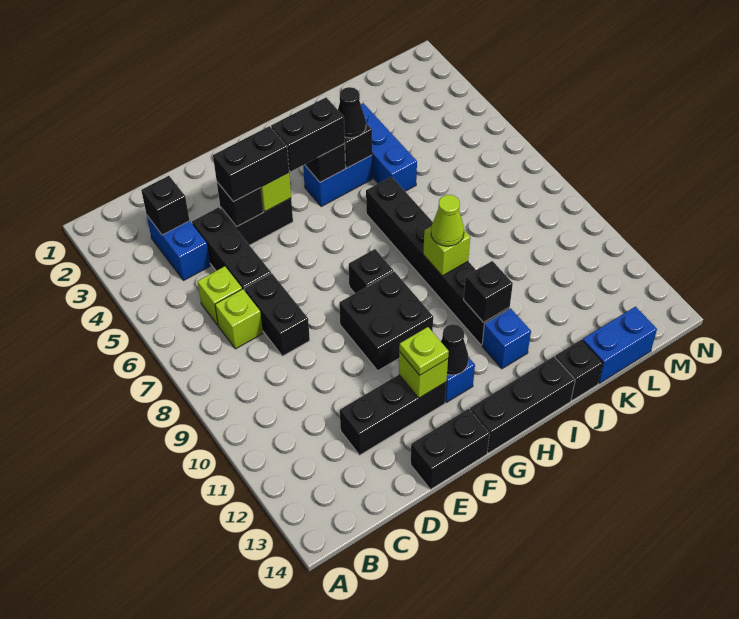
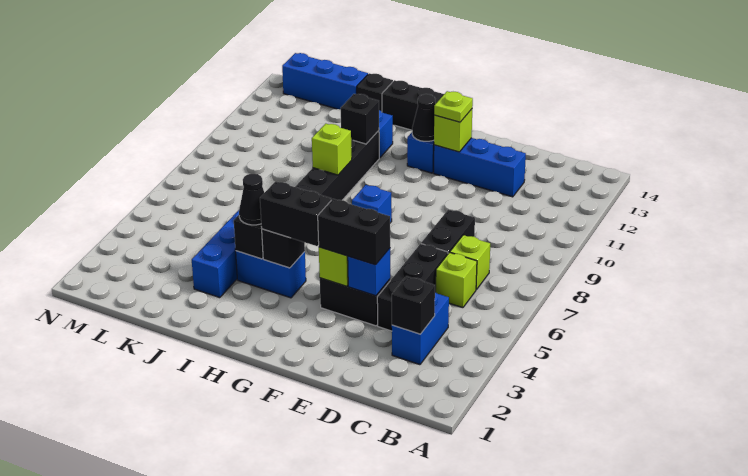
black 1x3 brick [340,375,446,455] -> blue 1x3 brick [434,138,526,197]
black 1x1 brick [217,182,263,226] -> blue 1x1 brick [348,248,390,296]
black 1x2 brick [411,409,490,489] -> none
black 2x2 brick [339,271,433,371] -> none
black 1x1 brick [349,249,393,293] -> blue 1x1 brick [352,185,392,223]
lime 1x1 cone [431,195,464,246] -> none
blue 1x2 brick [583,307,657,384] -> blue 1x3 brick [282,53,368,109]

